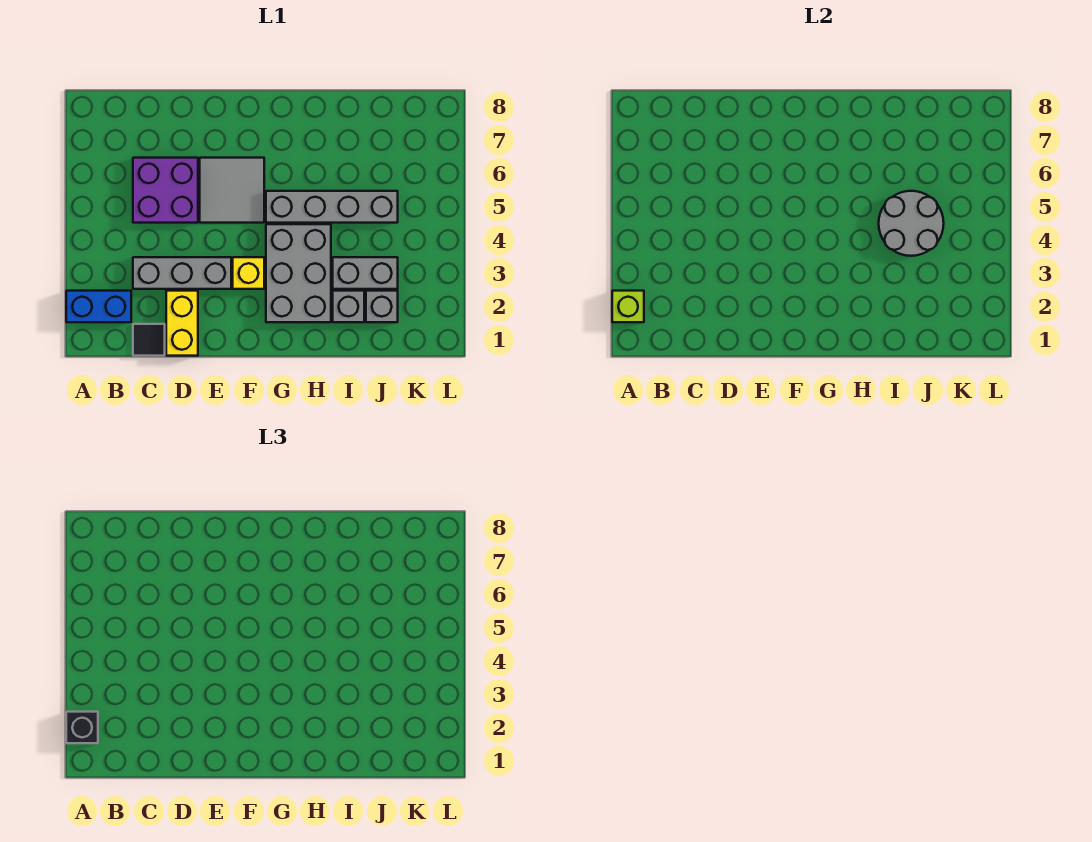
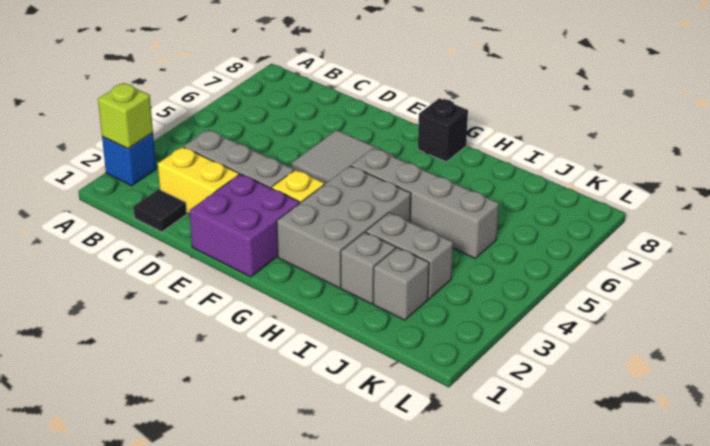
blue 1x2 brick [66,291,131,322] -> blue 1x1 brick [102,133,156,186]
black 1x1 brick [66,712,98,743] -> black 1x1 brick moved to [418,98,468,162]
purple 2x2 brick [133,158,198,223] -> purple 2x2 brick moved to [189,174,300,277]
yellow 1x2 brick [166,291,198,356] -> yellow 1x2 brick turned to [158,147,239,214]
grey 2x2 round brick [879,191,944,256] -> none

